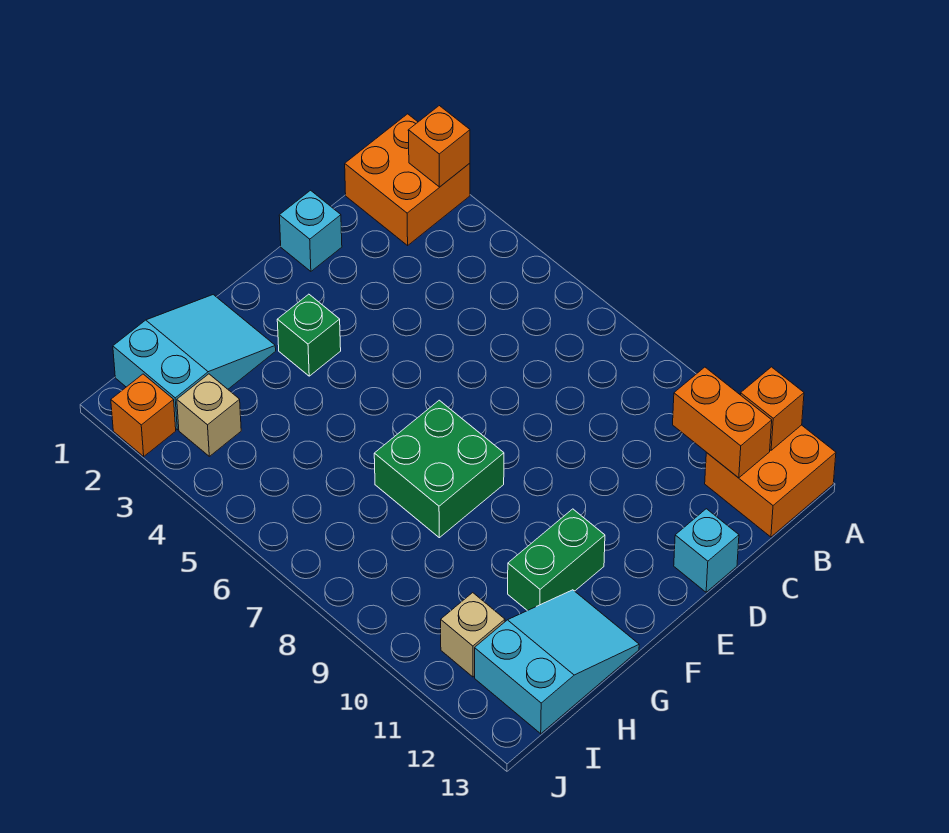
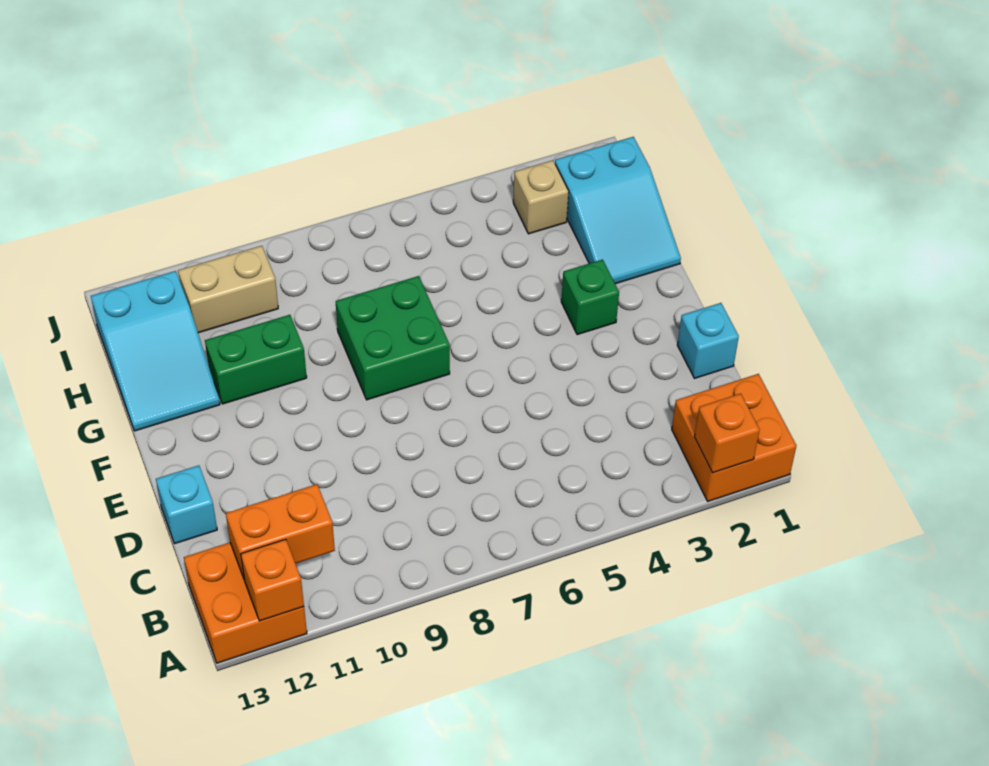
green 1x2 brick [508,509,605,611] -> green 1x2 brick turned to [205,315,307,404]
tan 1x1 brick [441,593,505,677] -> tan 1x2 brick [178,246,278,333]
orange 1x1 brick [111,374,176,456] -> none

